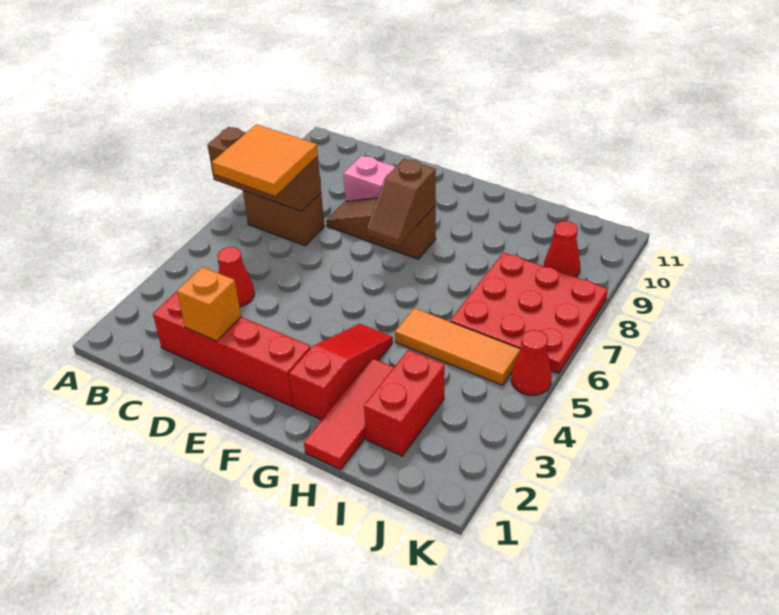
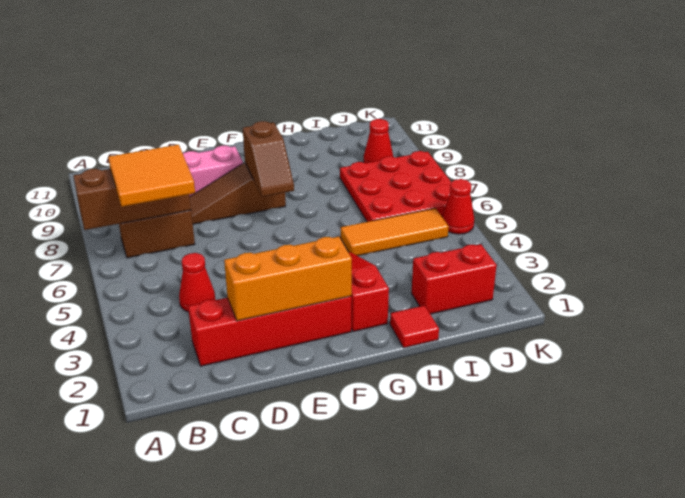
orange 1x1 brick [177,267,241,341] -> orange 1x3 brick [224,237,352,321]
red 1x3 tile [304,359,394,470] -> red 1x1 tile [390,306,439,348]
red 1x2 brick [364,350,445,456] -> red 1x2 brick turned to [412,244,497,314]

